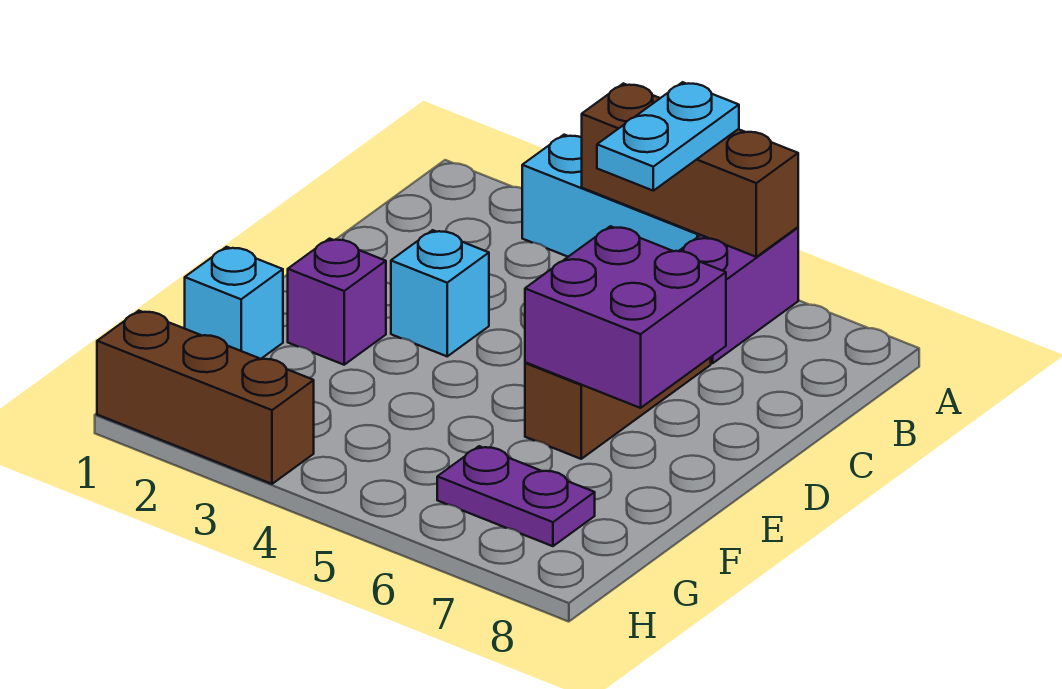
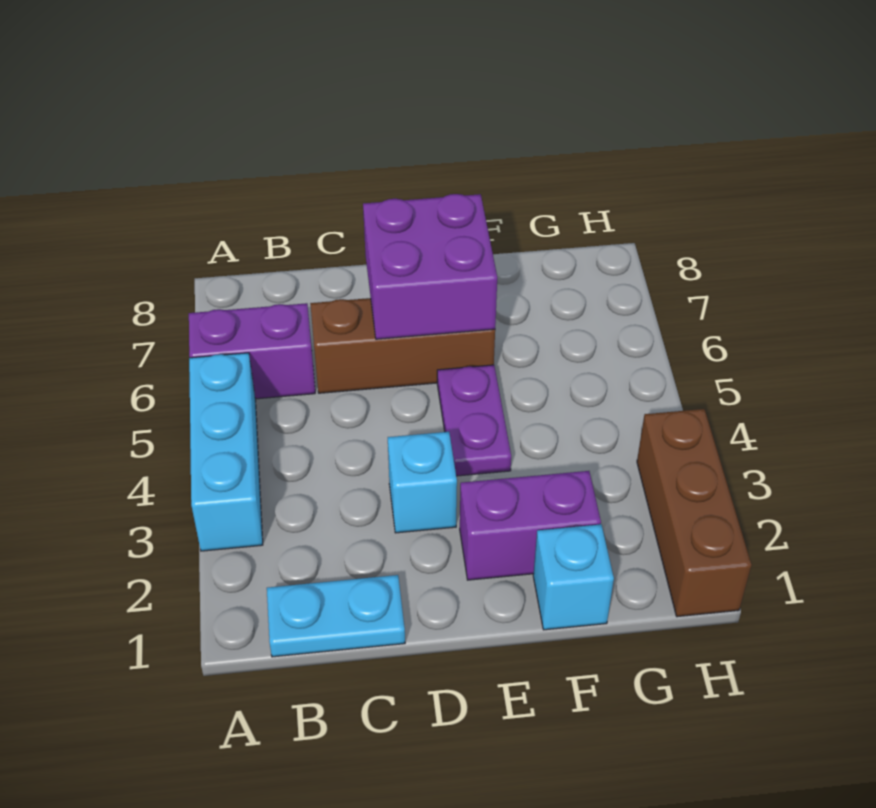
brown 1x3 brick [582,84,798,257] -> none
cyan 1x2 plate [597,82,739,191] -> cyan 1x2 plate moved to [267,575,405,657]
purple 1x1 brick [288,239,386,365] -> purple 1x2 brick [460,471,601,580]
purple 1x2 plate [437,446,595,546] -> purple 1x2 plate moved to [437,365,511,476]

